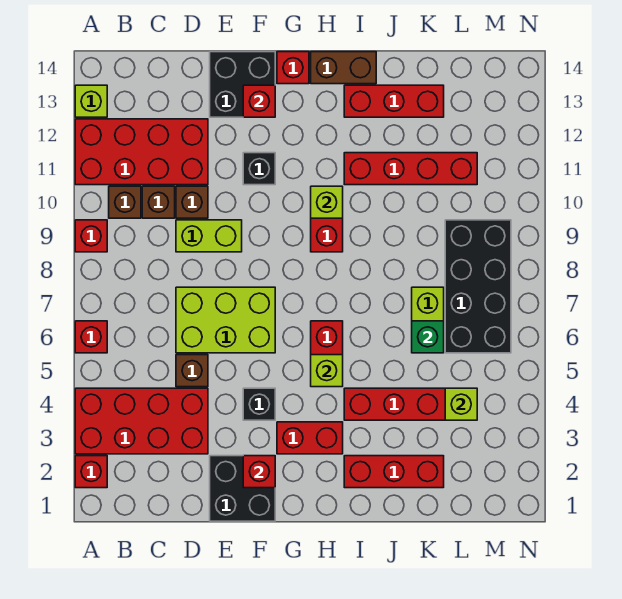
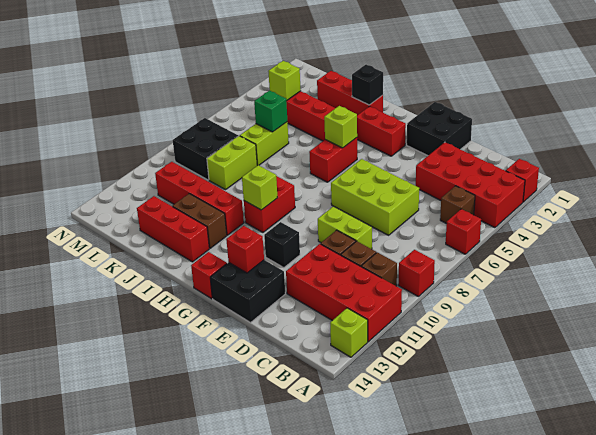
brown 1x1 brick [176,355,208,387] -> brown 1x1 brick moved to [440,186,475,224]
red 1x1 brick [243,456,275,488] -> none
black 1x1 brick [243,388,275,420] -> black 1x1 brick moved to [352,65,383,105]
brown 1x2 brick [311,52,376,84] -> brown 1x2 brick moved to [173,194,227,248]
none -> lime 1x2 brick [207,136,257,190]
black 2x4 brick [445,220,511,353] -> black 2x2 brick [173,118,238,180]

